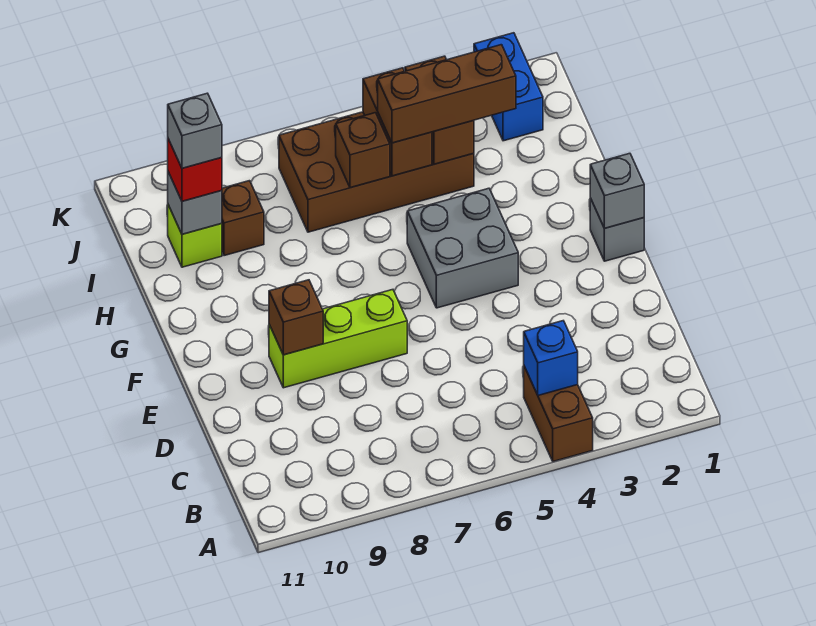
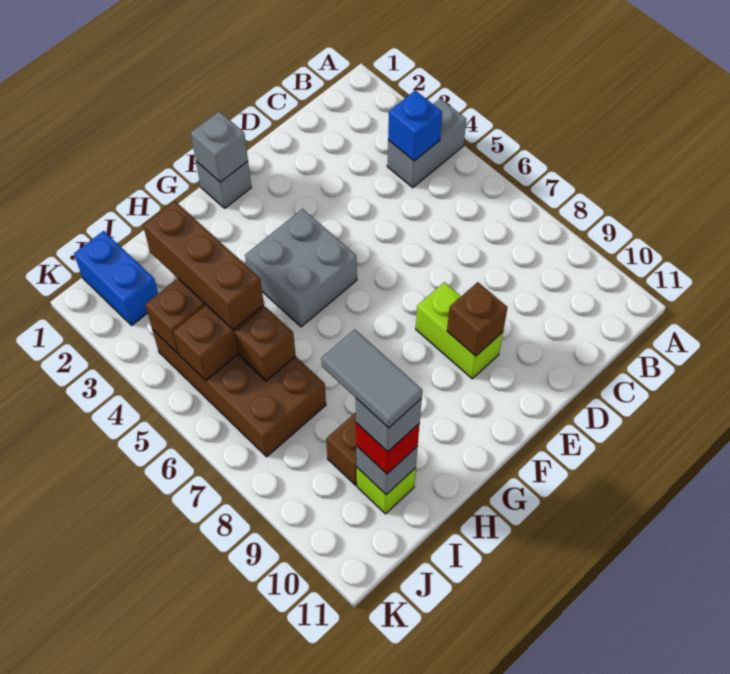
brown 1x2 brick [524,366,593,461] -> grey 1x2 brick [387,98,466,188]
lime 1x3 brick [269,290,407,388] -> lime 1x2 brick [416,282,503,379]
none -> grey 1x2 tile [321,329,422,428]
blue 1x2 brick [474,33,543,141] -> blue 1x2 brick turned to [74,231,158,325]

